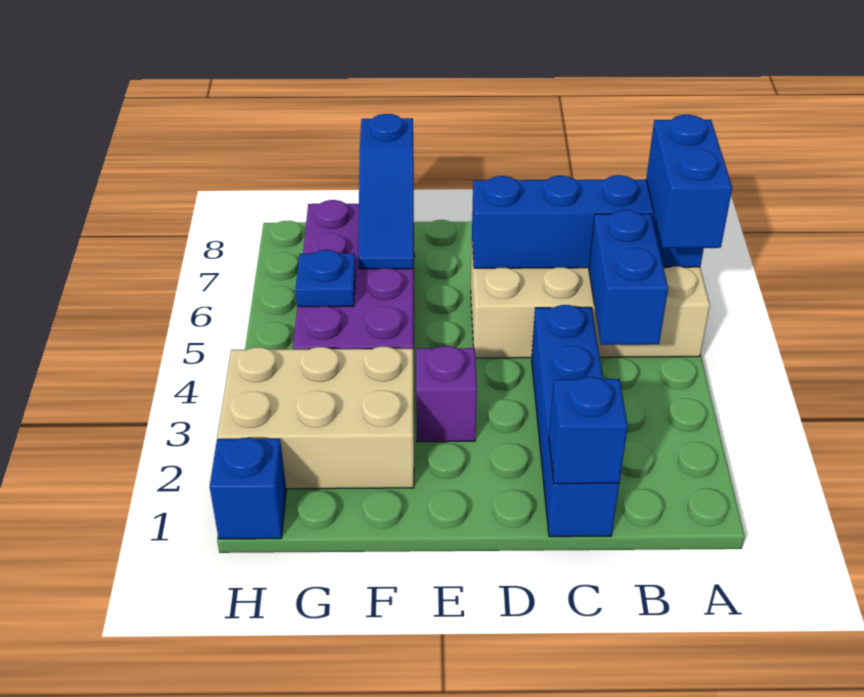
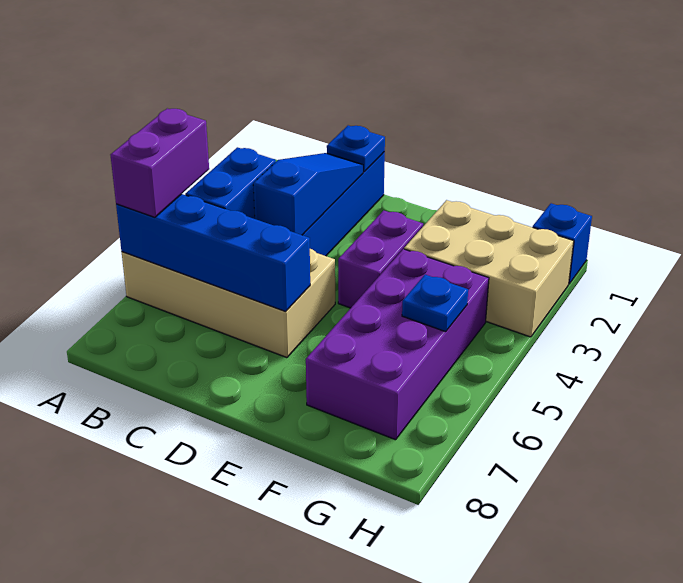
blue 1x2 brick [646,115,732,248] -> purple 1x2 brick [111,108,209,217]
blue 1x1 brick [549,377,628,484] -> blue 1x1 plate [327,125,385,172]
purple 1x1 brick [416,346,477,442] -> purple 1x2 brick [338,210,423,308]
blue 1x3 slope [358,114,414,269] -> blue 1x3 slope moved to [253,153,363,235]

